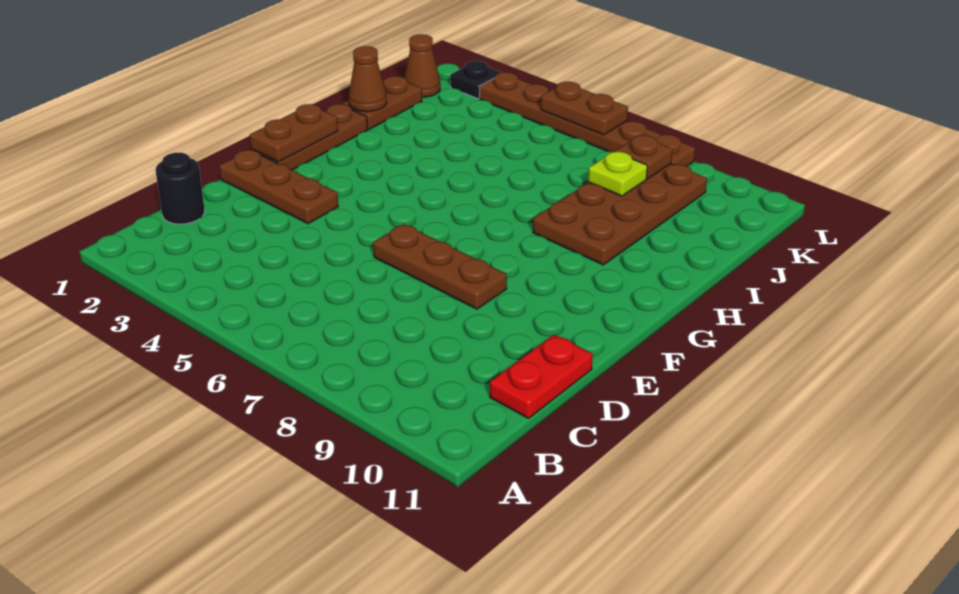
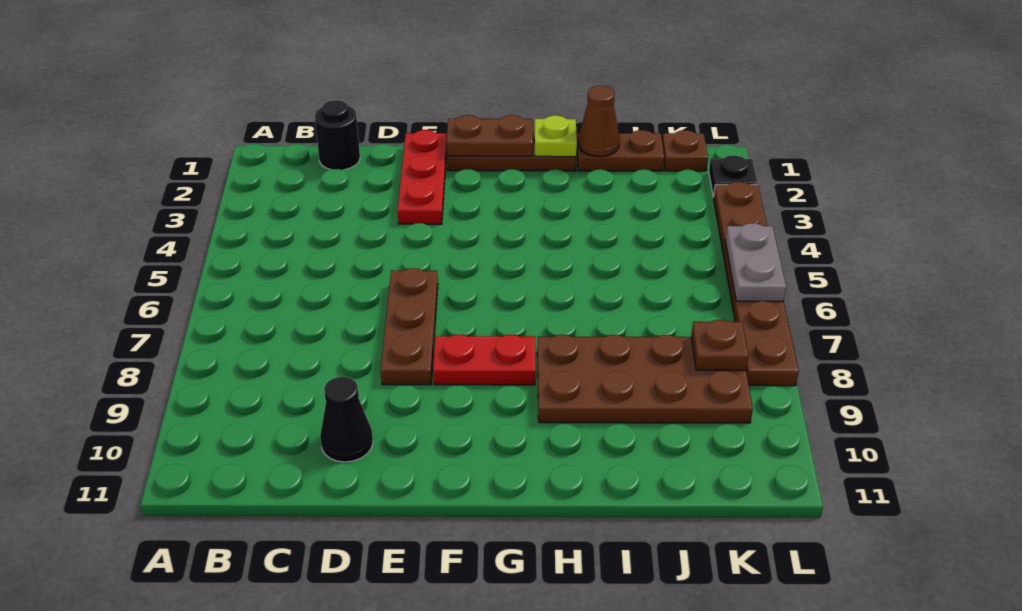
red 1x2 plate [490,335,593,418] -> red 1x2 plate moved to [433,335,536,385]
none -> black 1x1 cone [320,377,373,462]
brown 1x3 plate [219,150,338,224] -> red 1x3 plate [398,130,447,224]
lime 1x1 plate [588,152,648,196] -> lime 1x1 plate moved to [534,115,577,157]
brown 1x1 cone [405,34,440,97] -> brown 1x1 plate [662,130,708,171]
brown 1x2 plate [541,82,628,135] -> grey 1x2 plate [725,223,786,301]

